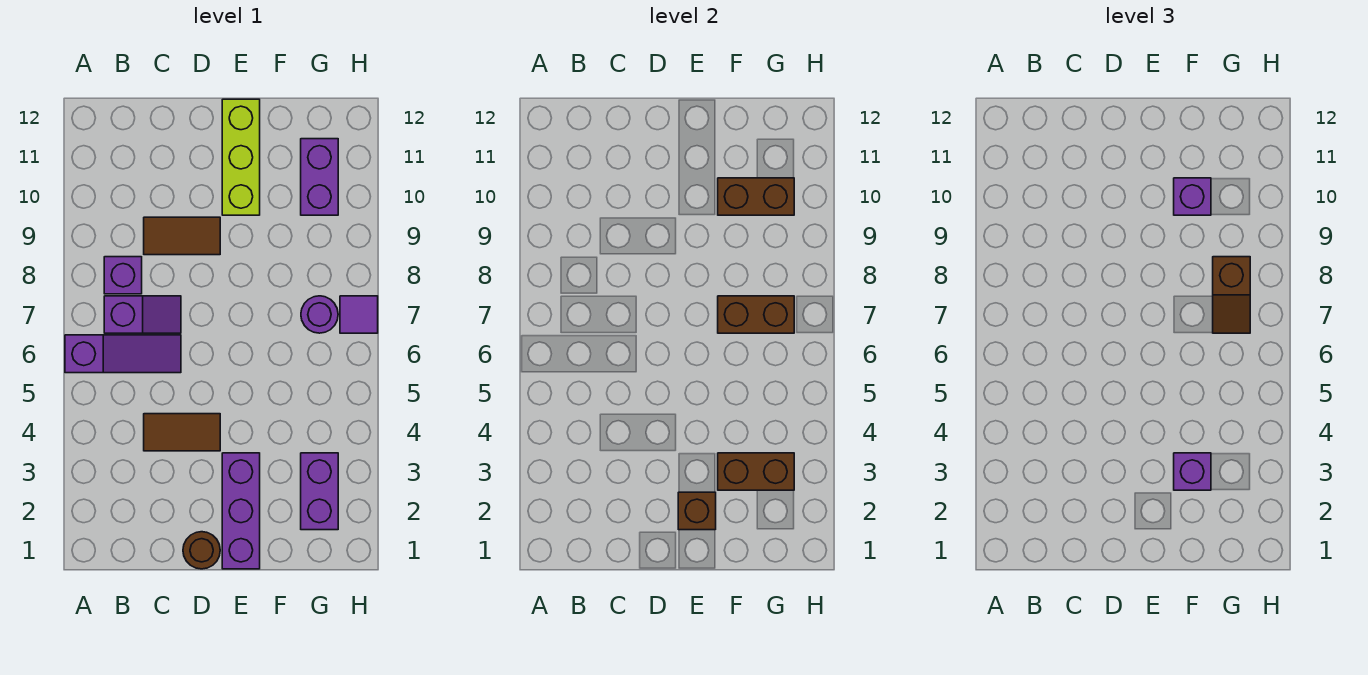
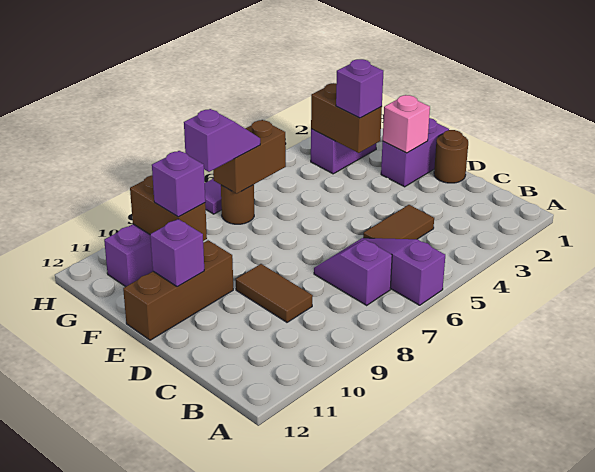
purple 1x1 brick [104,257,142,294] -> purple 1x1 brick moved to [150,219,204,287]
brown 1x2 tile [144,414,220,451] -> brown 1x2 tile turned to [363,205,434,239]
purple 1x3 brick [222,453,260,569] -> purple 1x2 brick [381,118,449,187]
brown 1x1 brick [678,492,716,530] -> pink 1x1 brick [383,95,430,153]
lime 1x3 brick [222,99,260,215] -> brown 1x3 brick [123,240,233,340]
brown 1x2 brick [718,296,794,333] -> brown 1x2 brick turned to [213,120,286,194]
purple 1x1 round brick [301,296,338,333] -> brown 1x1 round brick [221,185,254,224]
brown 1x2 slope [1213,257,1250,333] -> purple 1x2 slope [184,109,260,172]

